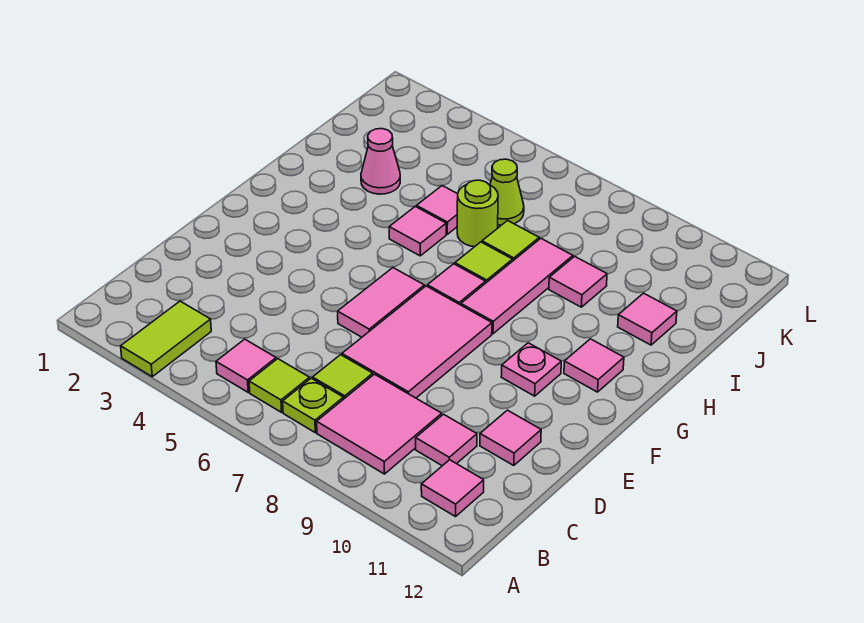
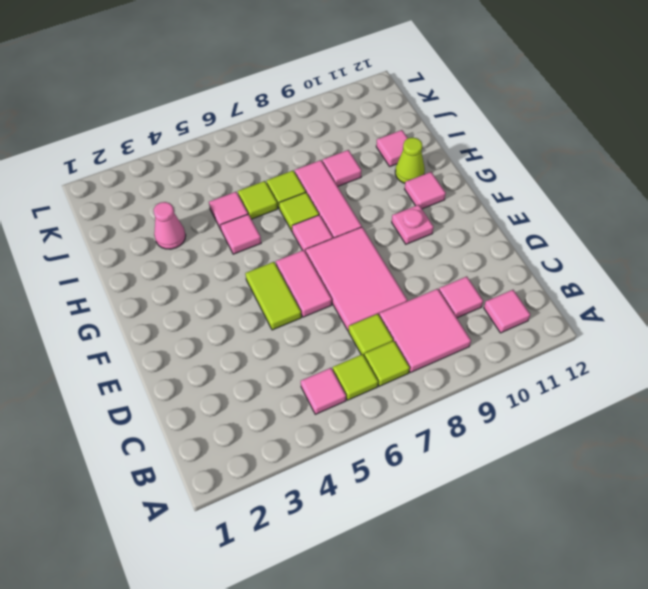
lime 1x2 tile [121,301,211,377] -> lime 1x2 tile moved to [245,262,301,330]
lime 1x1 plate [283,378,343,433] -> lime 1x1 tile [364,341,410,386]
pink 1x1 tile [480,410,541,465] -> none
lime 1x1 round brick [457,180,498,247] -> lime 1x1 tile [238,181,278,219]
lime 1x1 cone [490,159,524,225] -> lime 1x1 cone moved to [395,137,425,183]

